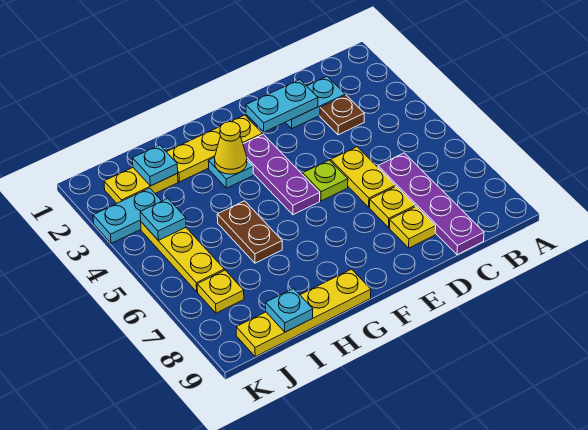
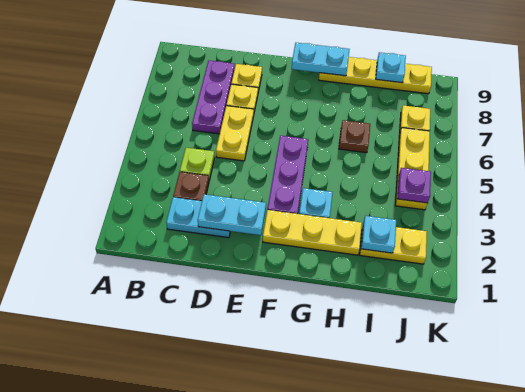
purple 1x4 plate [378,153,484,255] -> purple 1x3 plate [192,61,235,134]
lime 1x1 plate [303,160,348,201] -> lime 1x1 plate moved to [180,148,215,180]
yellow 1x1 cone [215,122,247,174] -> none
brown 1x2 plate [217,201,282,263] -> brown 1x1 plate [339,120,370,153]
cyan 1x2 plate [93,188,161,243] -> cyan 1x2 plate moved to [292,43,350,76]
cyan 1x1 plate [140,199,186,240] -> purple 1x1 plate [397,168,431,203]

